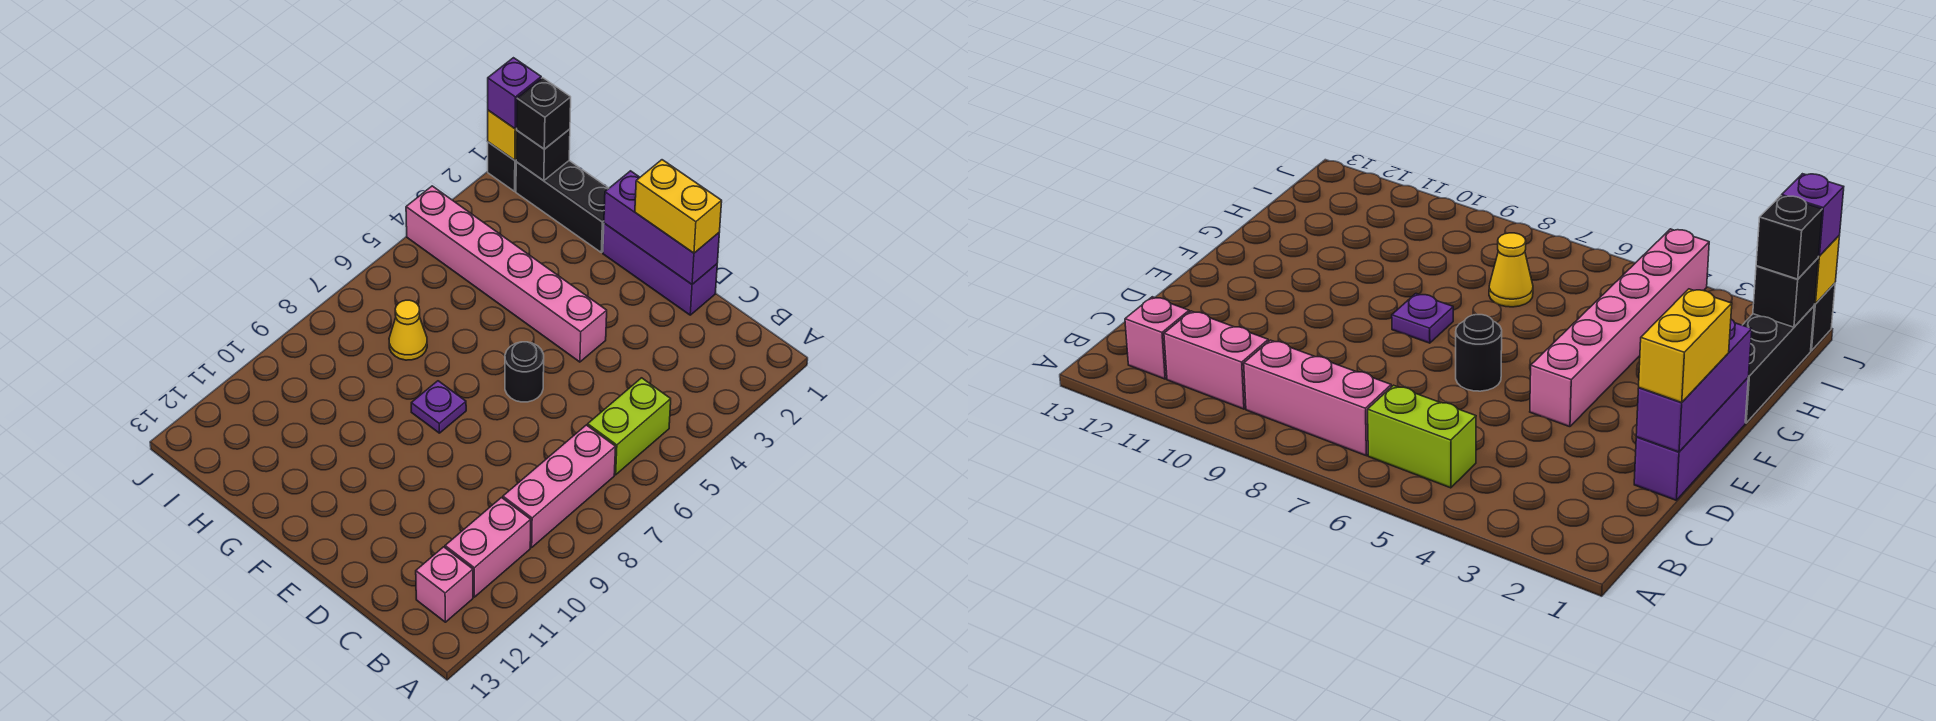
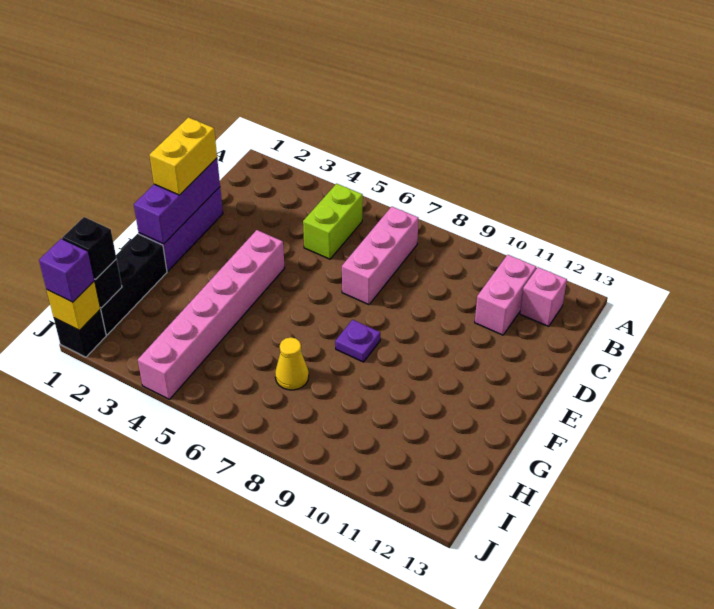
lime 1x2 brick [588,378,671,475] -> lime 1x2 brick turned to [303,184,363,259]
pink 1x3 brick [503,425,616,547] -> pink 1x3 brick turned to [342,207,418,305]
pink 1x2 brick [445,498,531,597] -> pink 1x2 brick turned to [475,255,536,335]
black 1x1 round brick [505,342,544,402] -> none

